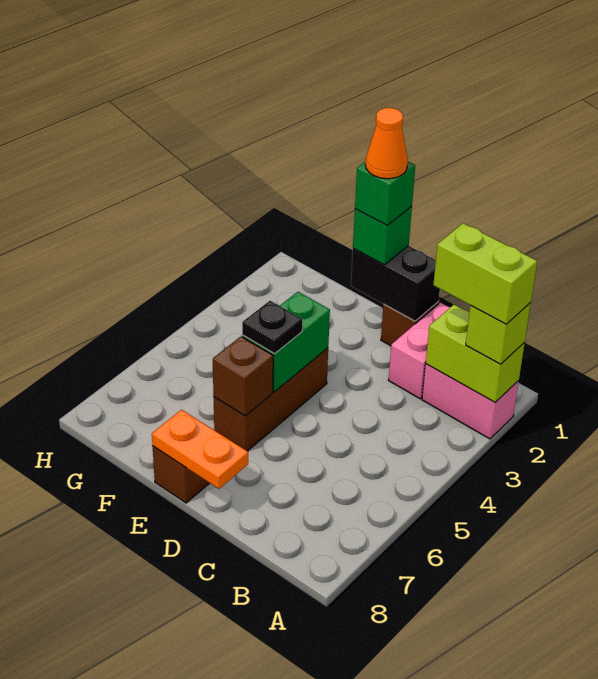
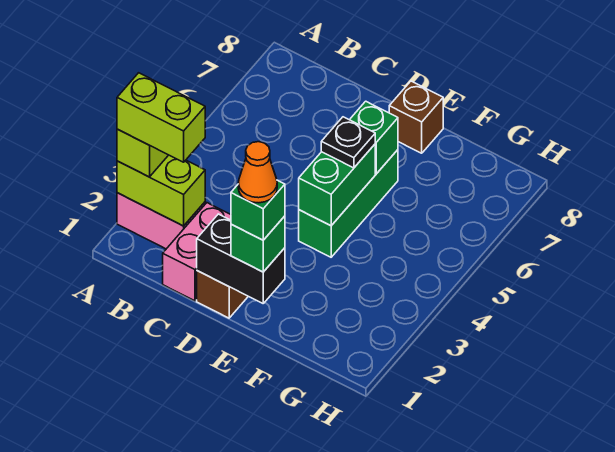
orange 1x2 plate [152,410,248,489] -> none
brown 1x3 brick [214,348,328,451] -> green 1x3 brick [299,150,398,257]
brown 1x1 brick [213,337,273,416] -> green 1x1 brick [350,101,398,174]

